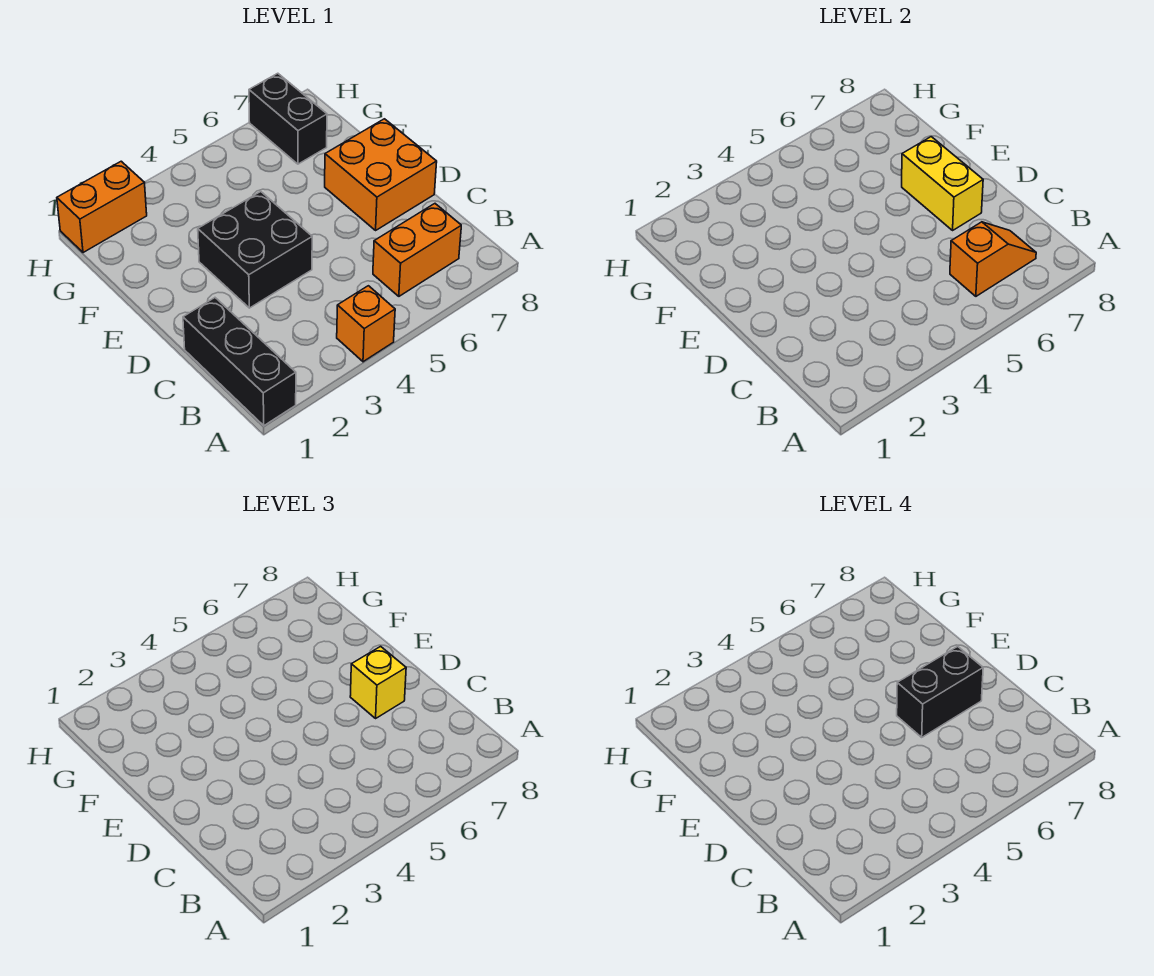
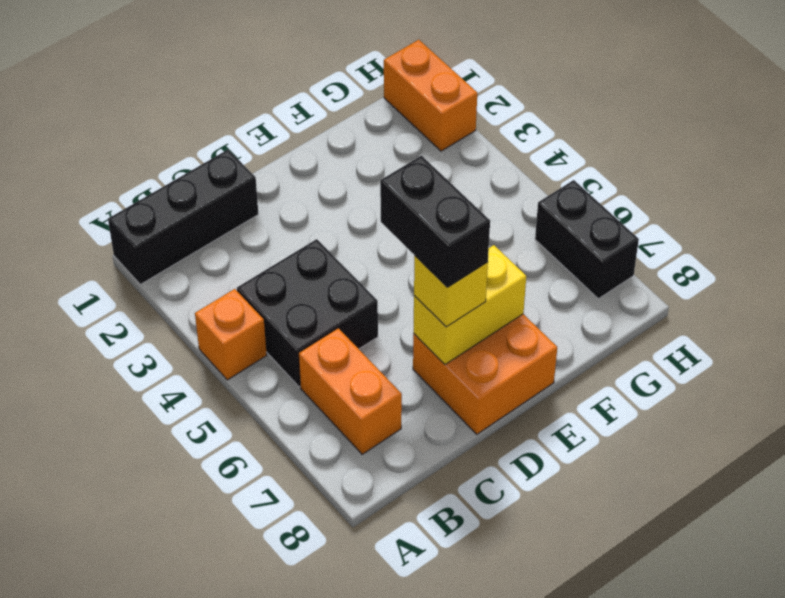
orange 1x2 slope [950,222,1036,296] -> none
black 2x2 brick [198,192,312,308] -> black 2x2 brick moved to [237,239,378,387]
black 1x2 brick [249,73,327,164] -> black 1x2 brick turned to [535,180,639,299]

